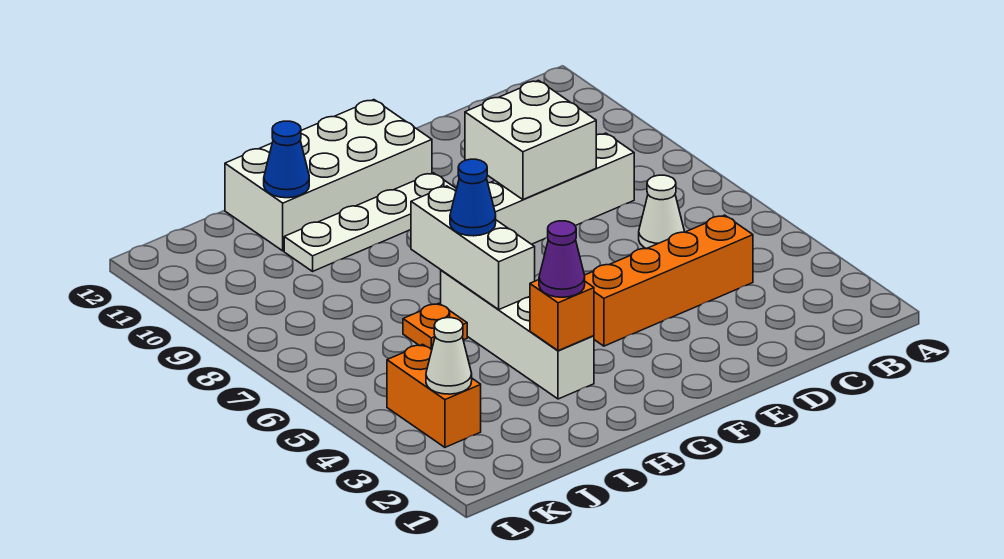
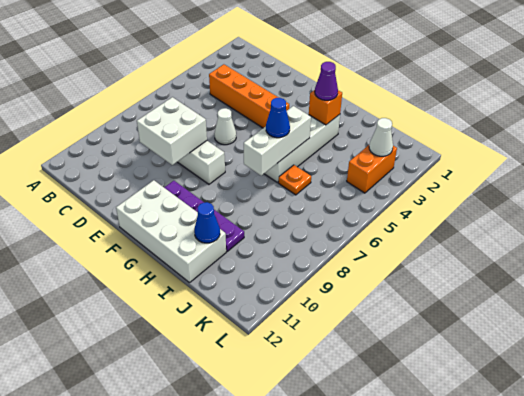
white 1x1 cone [639,175,684,249] -> white 1x1 cone moved to [214,108,236,145]
white 1x4 plate [284,173,456,271] -> purple 1x4 plate [164,181,244,251]

